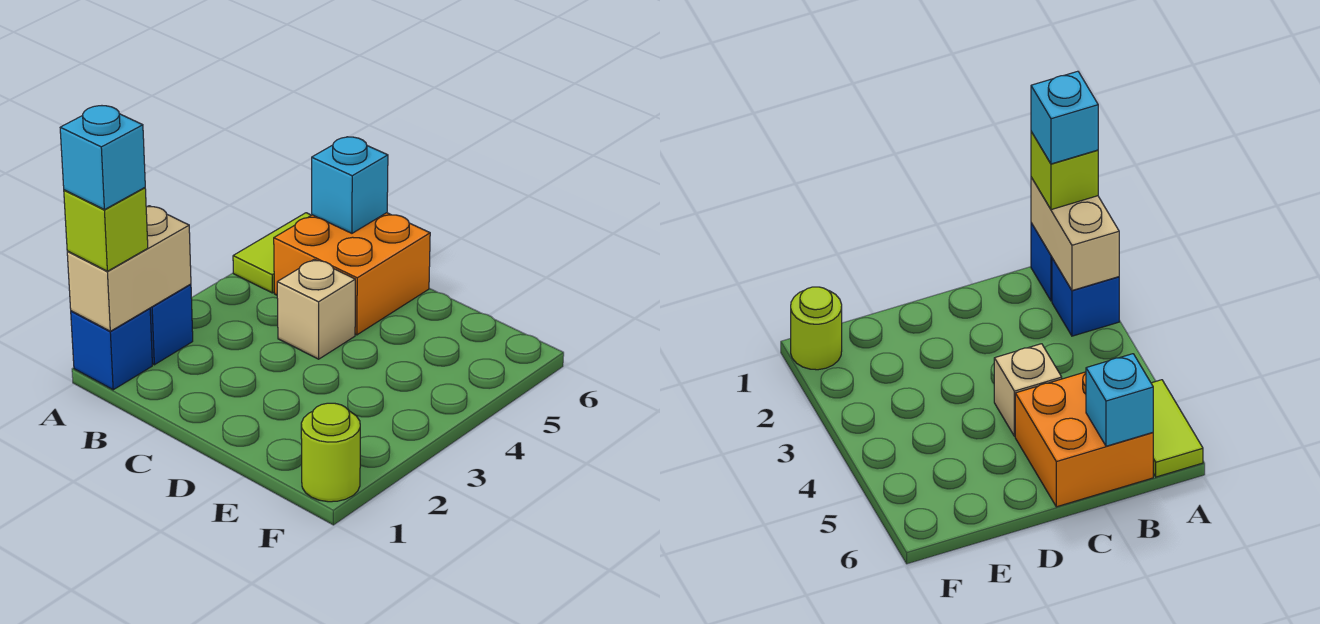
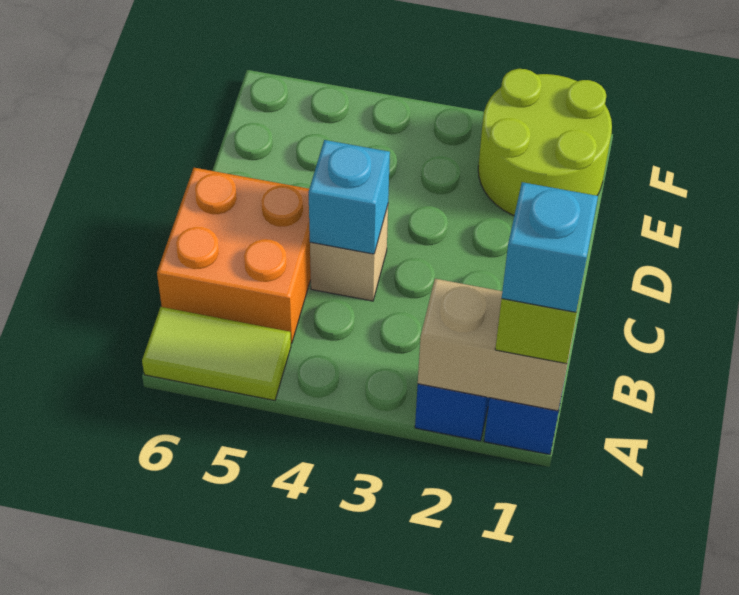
cyan 1x1 brick [312,137,388,233] -> cyan 1x1 brick moved to [309,140,390,254]
lime 1x1 round brick [301,403,360,502] -> lime 2x2 round brick [478,69,612,215]

